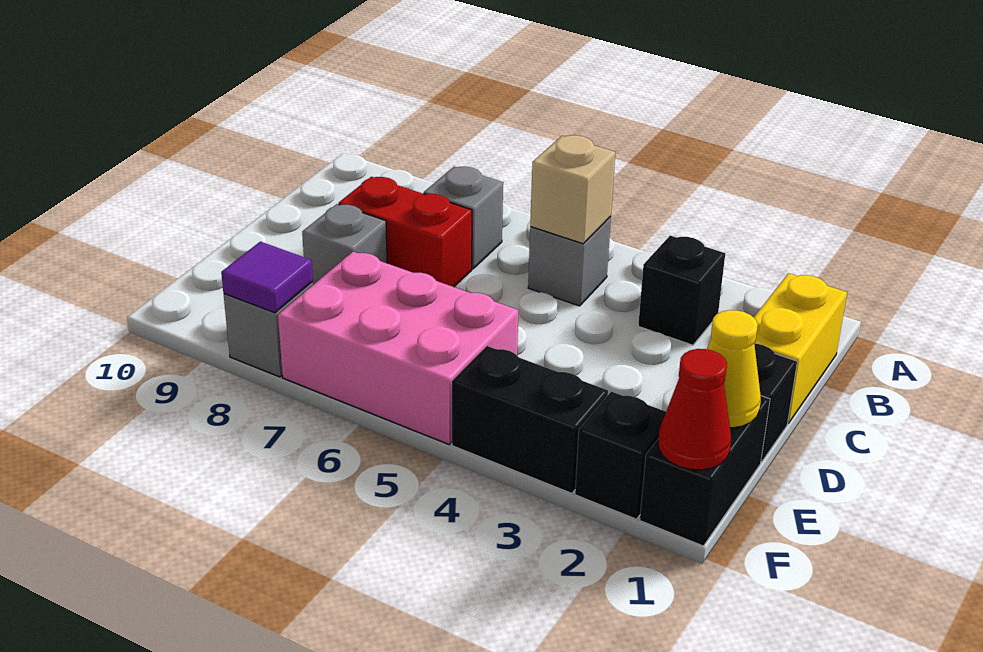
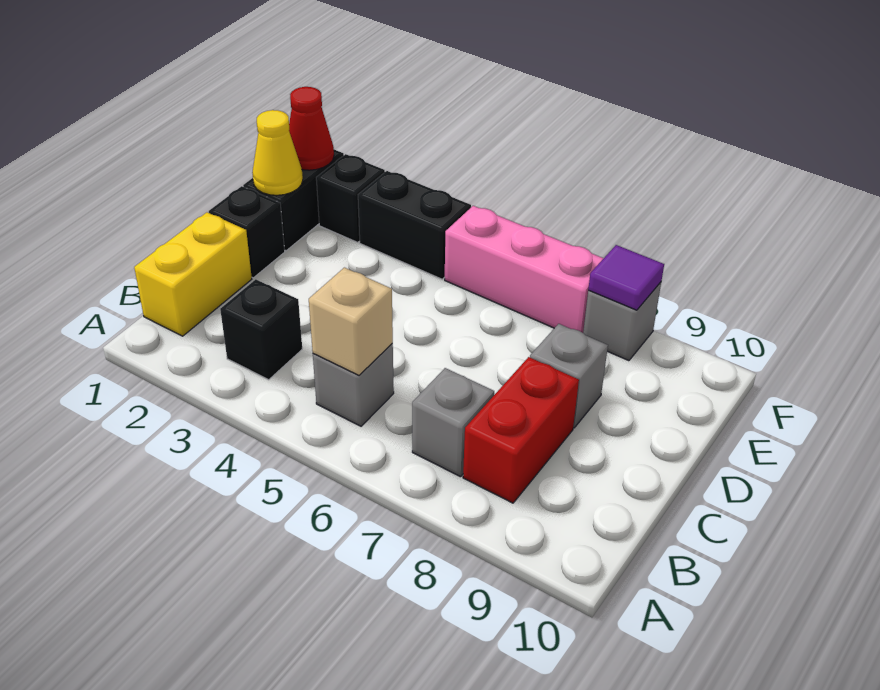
red 1x2 brick [339,177,472,287] -> red 1x2 brick turned to [463,357,579,503]
pink 2x3 brick [278,252,518,444] -> pink 1x3 brick [445,206,604,333]

